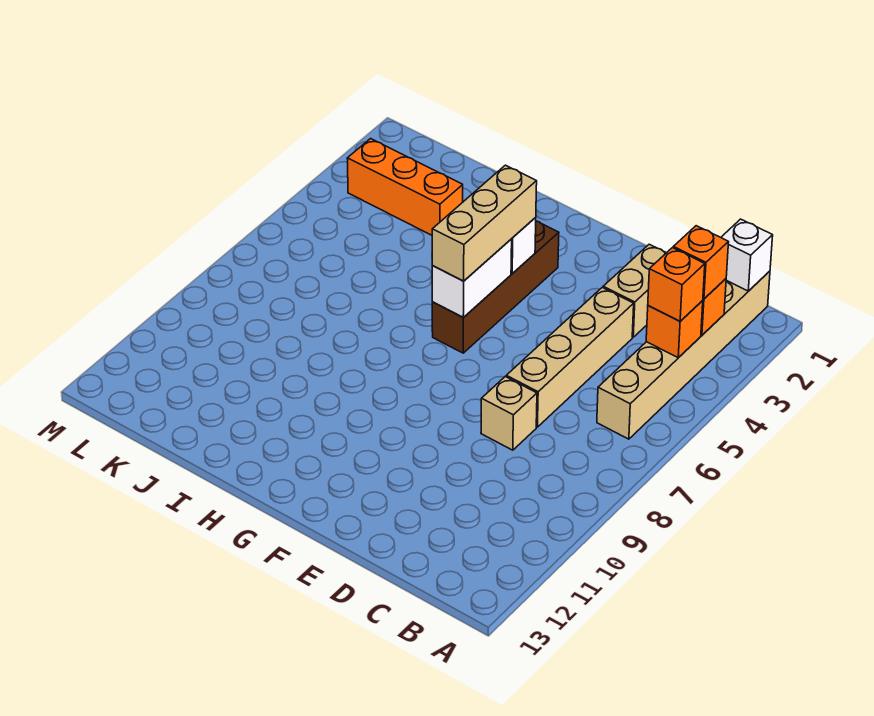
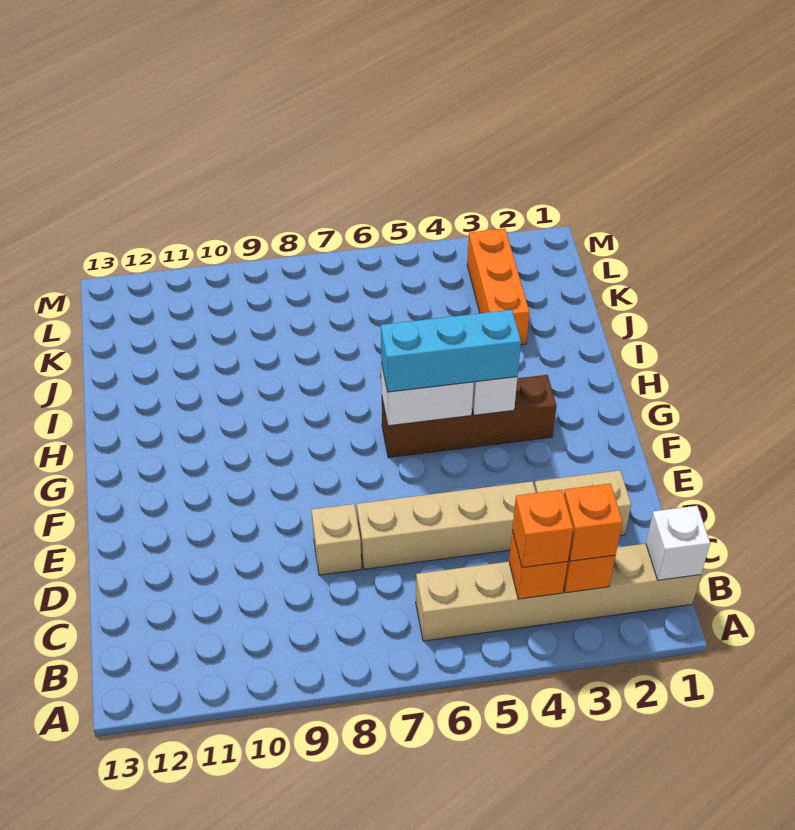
tan 1x3 brick [432,165,537,281] -> cyan 1x3 brick [381,310,521,392]

